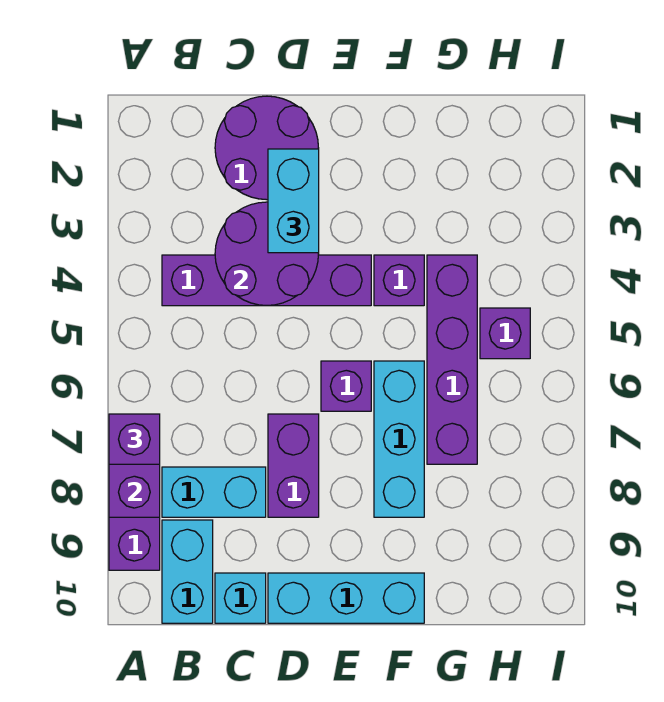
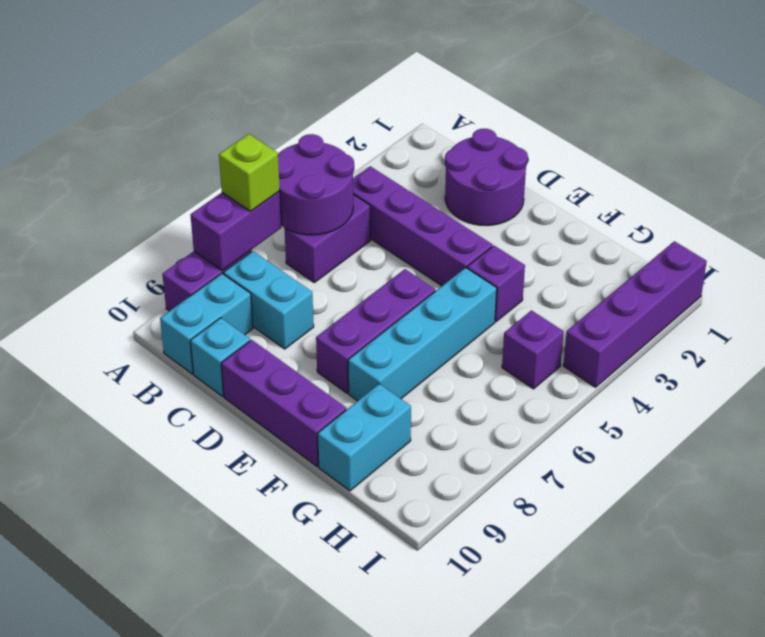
purple 1x1 brick [109,414,160,464] -> lime 1x1 brick [219,134,280,211]
purple 2x2 round brick [215,202,318,306] -> purple 2x2 round brick moved to [278,134,354,235]
cyan 1x2 brick [268,149,319,253] -> cyan 1x2 brick moved to [318,384,411,491]
purple 1x2 brick [268,414,319,517] -> purple 1x2 brick moved to [284,194,371,282]
cyan 1x3 brick [268,573,424,623] -> purple 1x3 brick [221,340,346,467]
purple 1x1 brick [321,361,371,411] -> purple 1x3 brick [316,269,435,393]
cyan 1x3 brick [374,361,424,517] -> cyan 1x4 brick [348,268,497,401]
purple 1x4 brick [427,255,477,464] -> purple 1x4 brick moved to [563,241,707,387]

